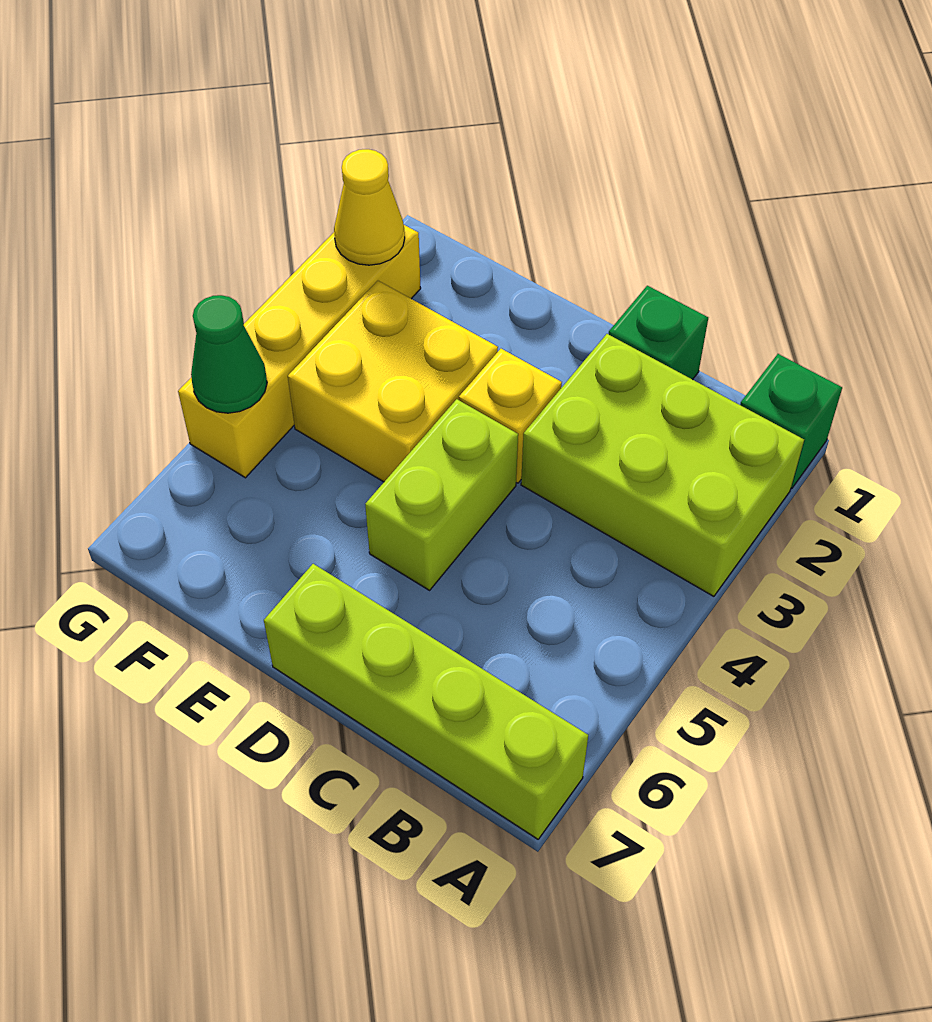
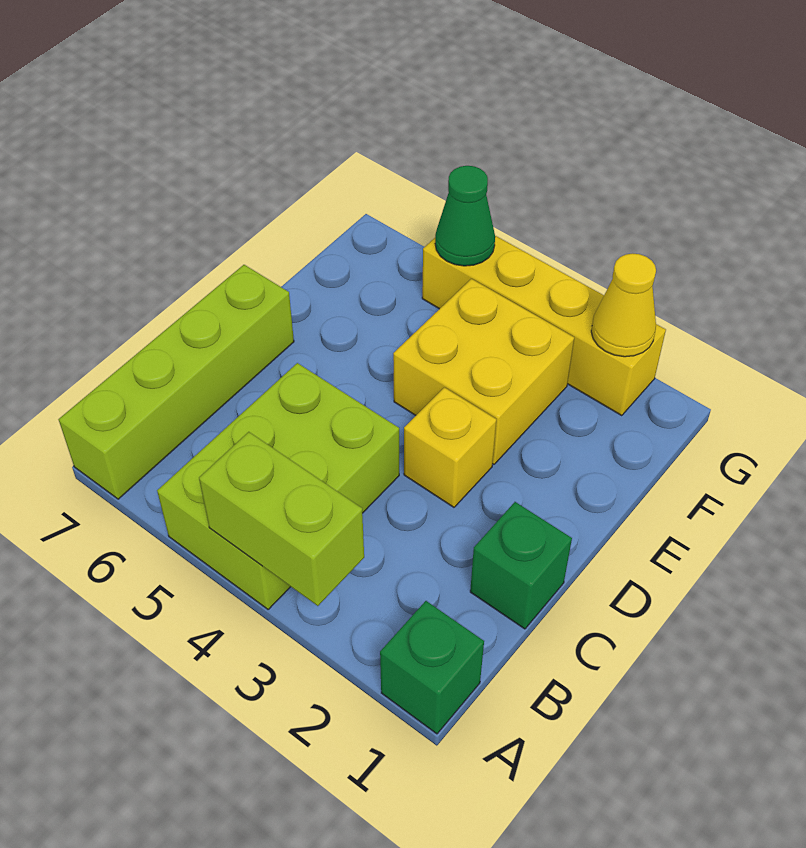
lime 2x3 brick [521,334,804,596] -> lime 2x3 brick moved to [157,363,399,610]
lime 1x2 brick [365,399,518,590] -> lime 1x2 brick moved to [199,432,364,606]

